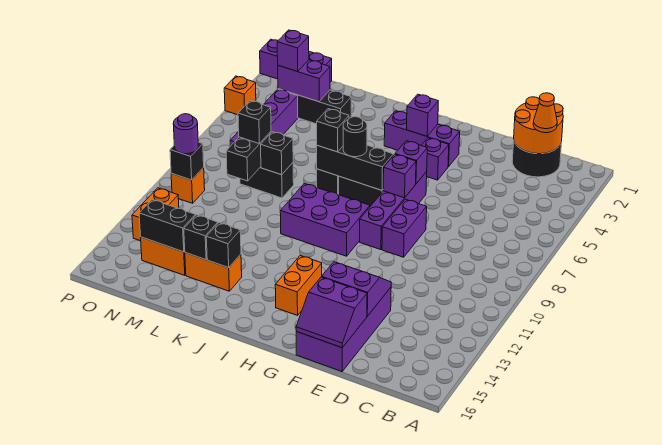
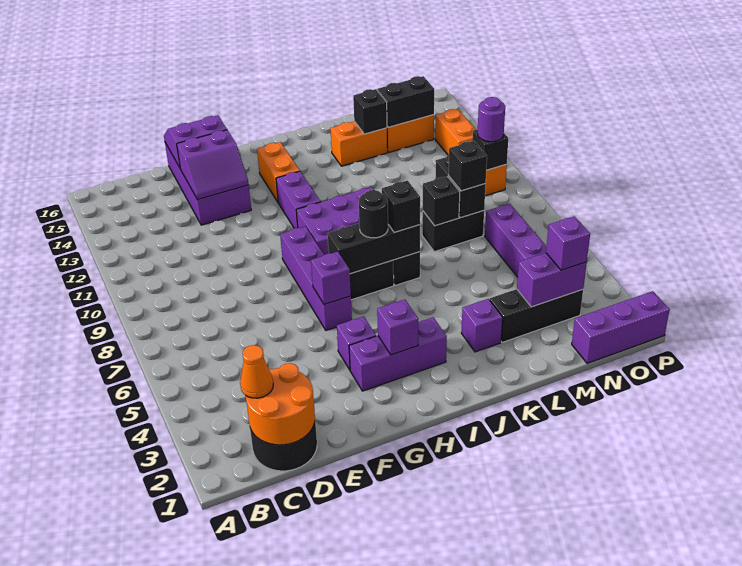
purple 1x2 brick [382,199,427,257] -> purple 1x2 brick moved to [276,171,321,228]
purple 1x1 brick [383,154,416,198] -> purple 1x1 brick moved to [462,299,503,352]
black 1x1 brick [206,223,241,268] -> none
orange 1x1 brick [224,76,256,115] -> none

